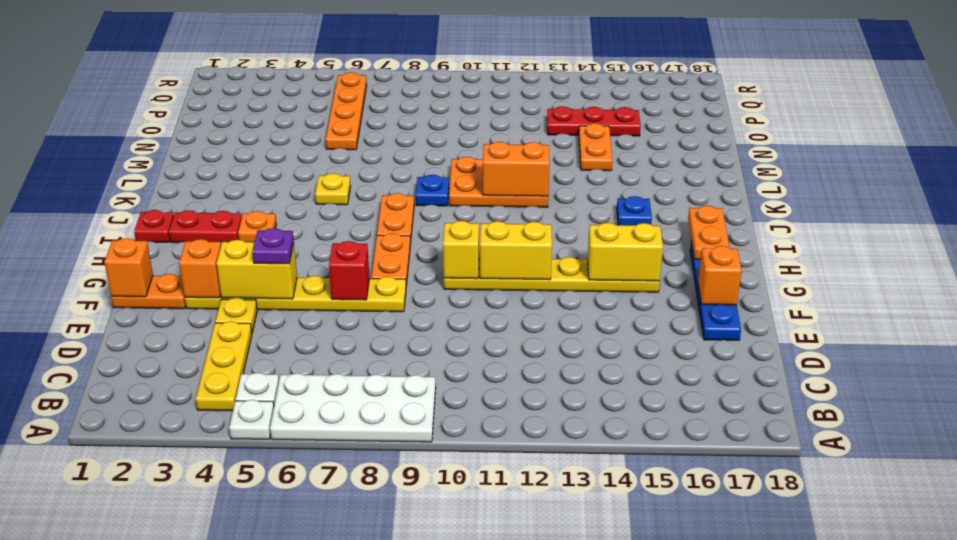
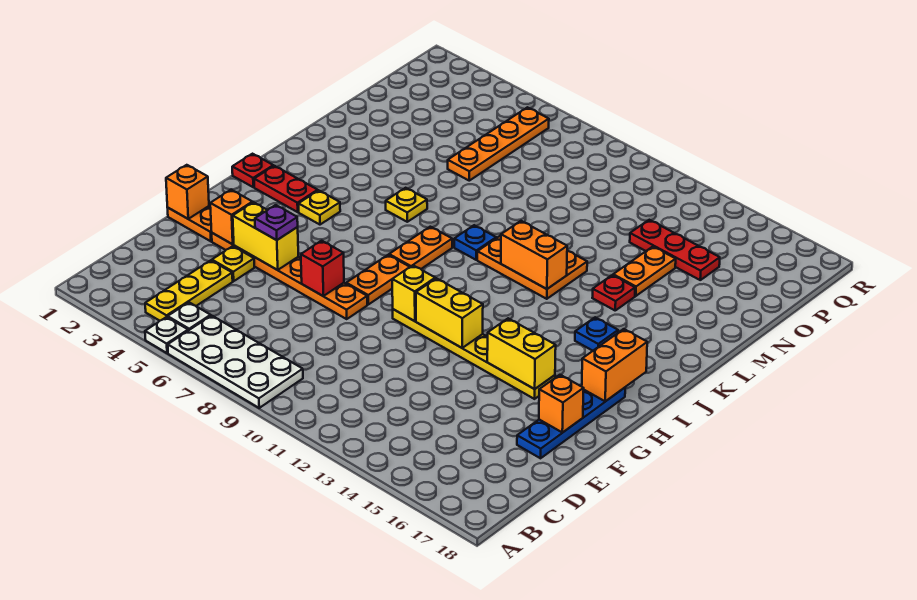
yellow 1x6 plate [185,276,406,312] -> orange 1x6 plate [212,233,367,319]
orange 1x2 plate [688,206,730,260] -> orange 1x2 brick [582,329,647,401]
orange 1x1 plate [238,211,277,242] -> yellow 1x1 plate [299,190,340,225]
none -> red 1x1 plate [592,275,635,310]

